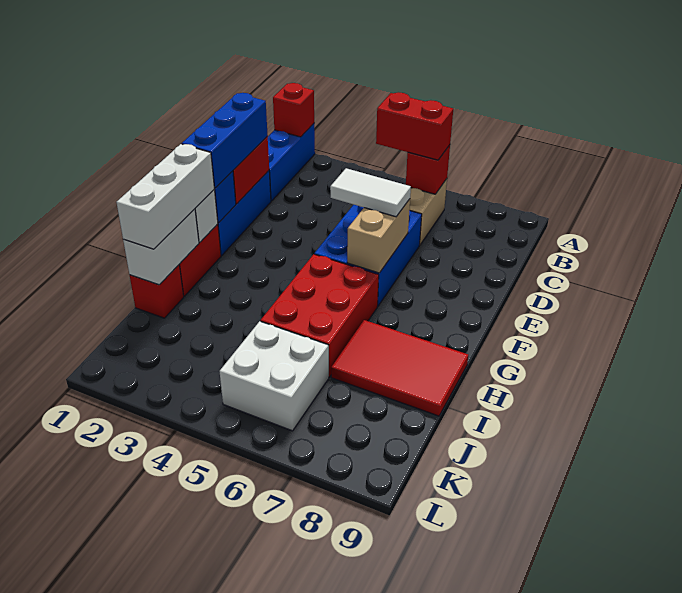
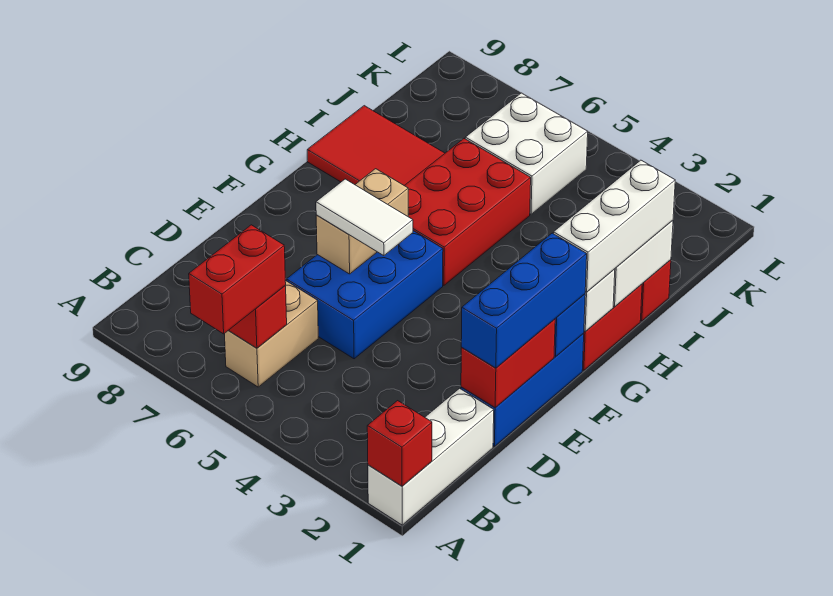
blue 1x3 brick [268,124,315,201] -> white 1x3 brick [368,388,494,525]
red 1x2 brick [376,92,453,160] -> red 1x2 brick turned to [189,225,286,334]

